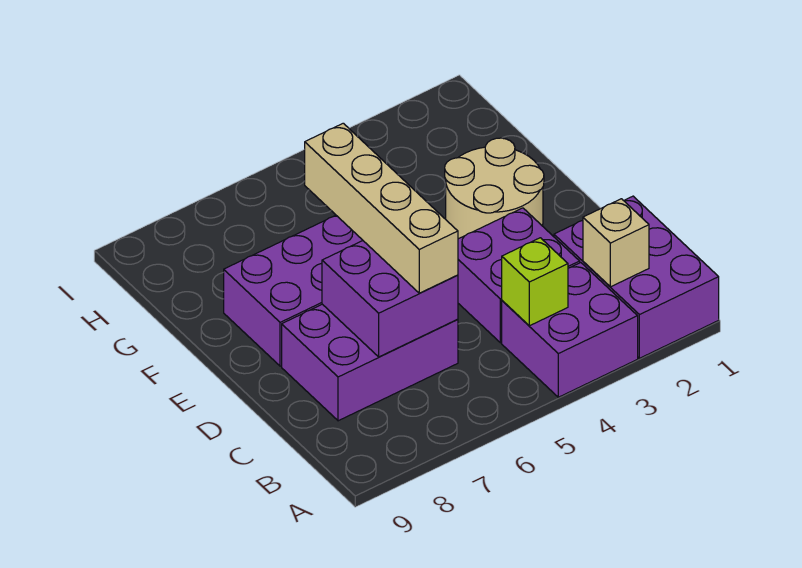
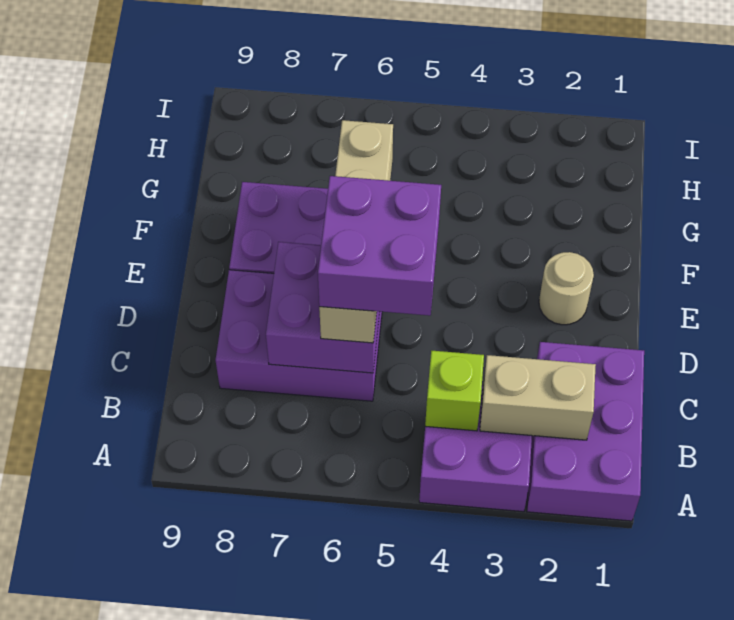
tan 1x1 brick [583,199,649,287] -> tan 1x2 brick [480,355,596,440]
purple 2x2 brick [458,208,580,343] -> purple 2x2 brick moved to [318,176,441,316]
tan 2x2 round brick [445,138,544,239] -> tan 1x1 round brick [539,252,594,325]

